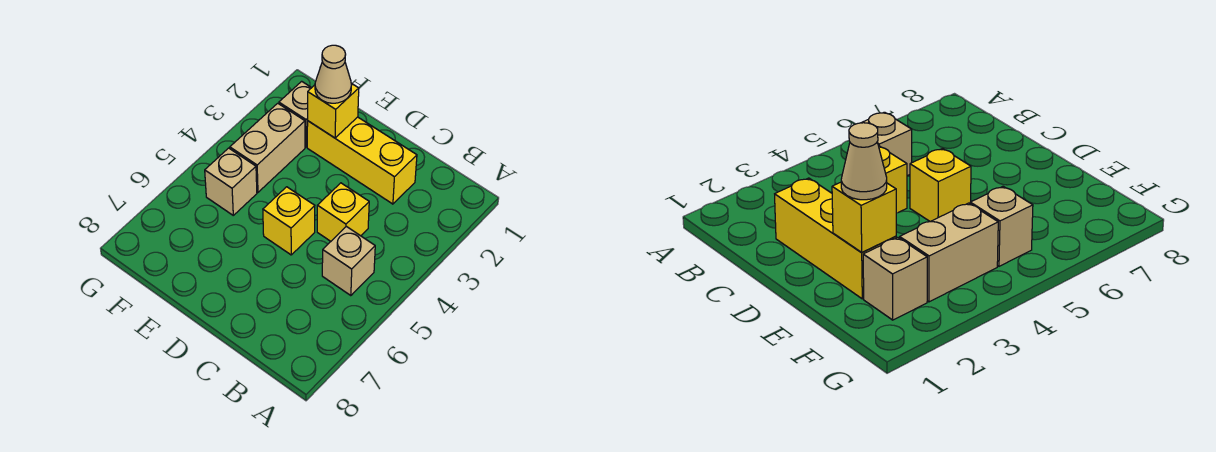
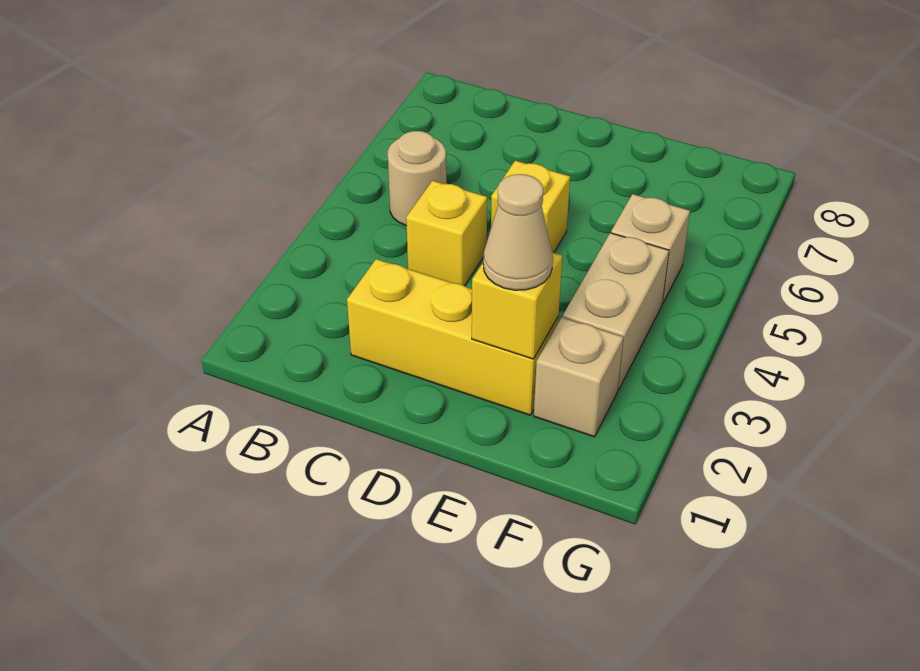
tan 1x1 brick [322,226,375,296] -> tan 1x1 round brick [388,131,446,226]

